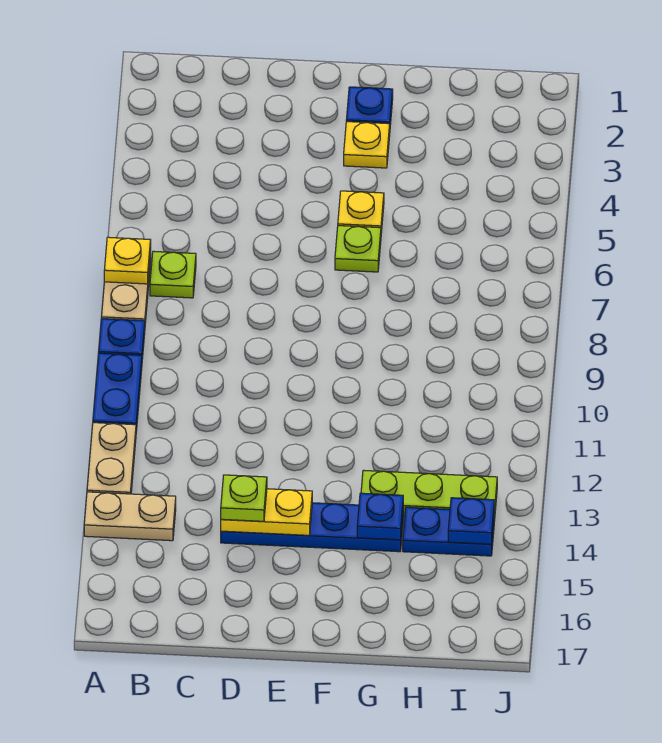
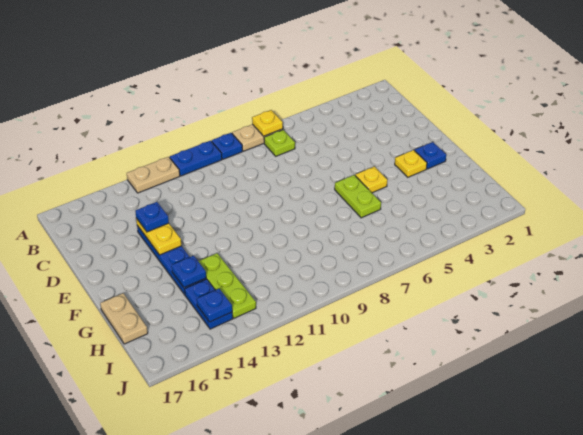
tan 1x2 plate [84,492,176,541] -> tan 1x2 plate moved to [100,293,148,344]
lime 1x1 plate [221,475,267,521] -> blue 1x1 plate [135,202,169,232]
lime 1x1 plate [335,226,381,272] -> lime 1x2 plate [335,175,381,218]

